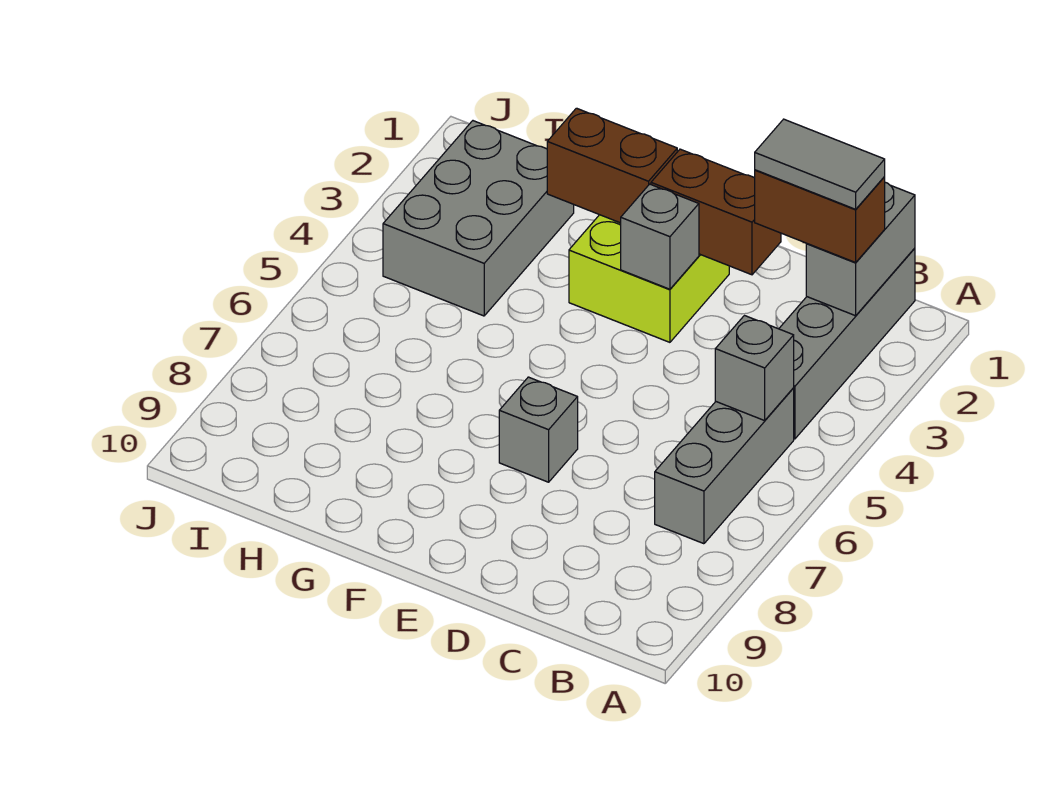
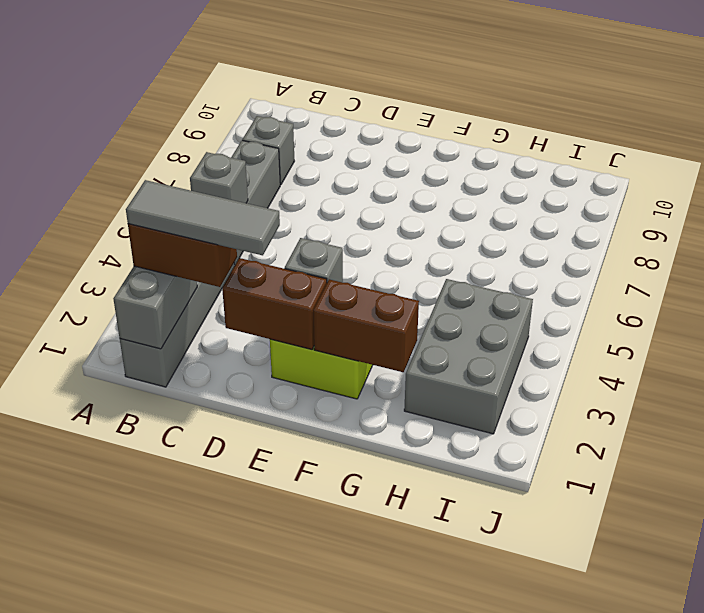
grey 1x2 tile [755,119,885,209] -> grey 1x3 tile [126,180,280,255]
grey 1x1 brick [499,377,578,482] -> grey 1x1 brick moved to [242,116,294,185]

